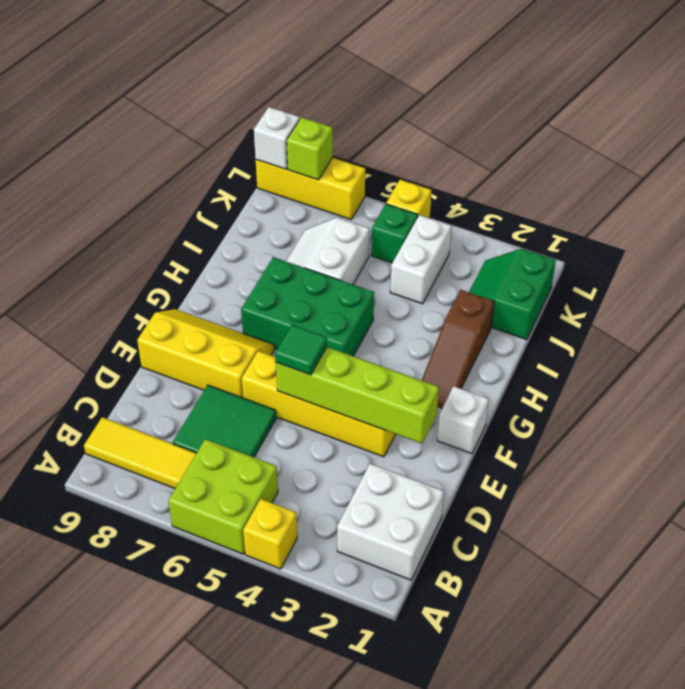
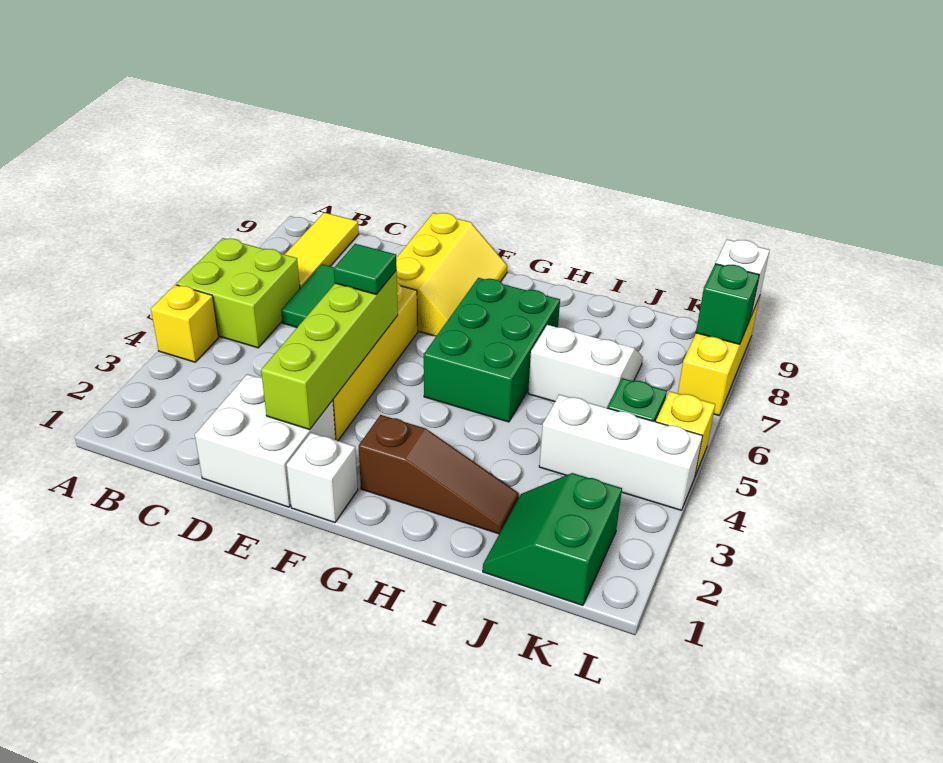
white 2x2 brick [337,464,444,580] -> white 2x2 brick moved to [195,374,336,507]
brown 1x3 slope [422,290,494,408] -> brown 1x3 slope turned to [359,415,519,534]
green 2x2 slope [469,249,556,339] -> green 2x2 slope turned to [483,473,622,606]
white 1x2 brick [390,215,452,304] -> white 1x3 brick [539,394,702,510]
lime 1x1 brick [287,117,333,180] -> green 1x1 brick [696,264,759,344]

